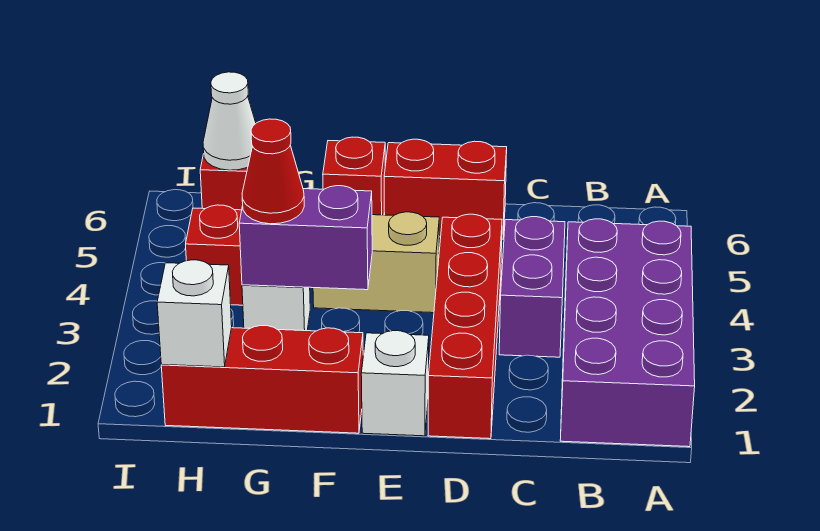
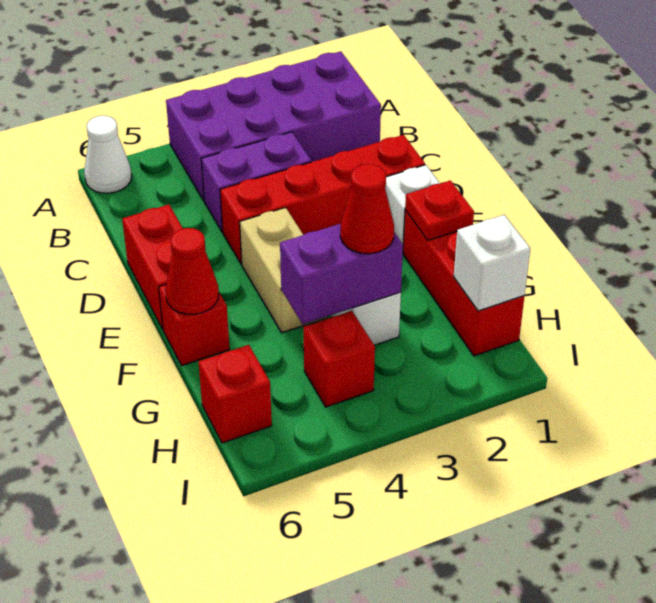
none -> red 1x1 plate [405,181,474,241]
purple 1x2 brick [239,186,372,290] -> purple 1x2 brick turned to [280,224,403,324]
none -> red 1x1 cone [165,228,219,315]
white 1x1 cone [203,72,256,170] -> white 1x1 cone moved to [84,116,132,193]

